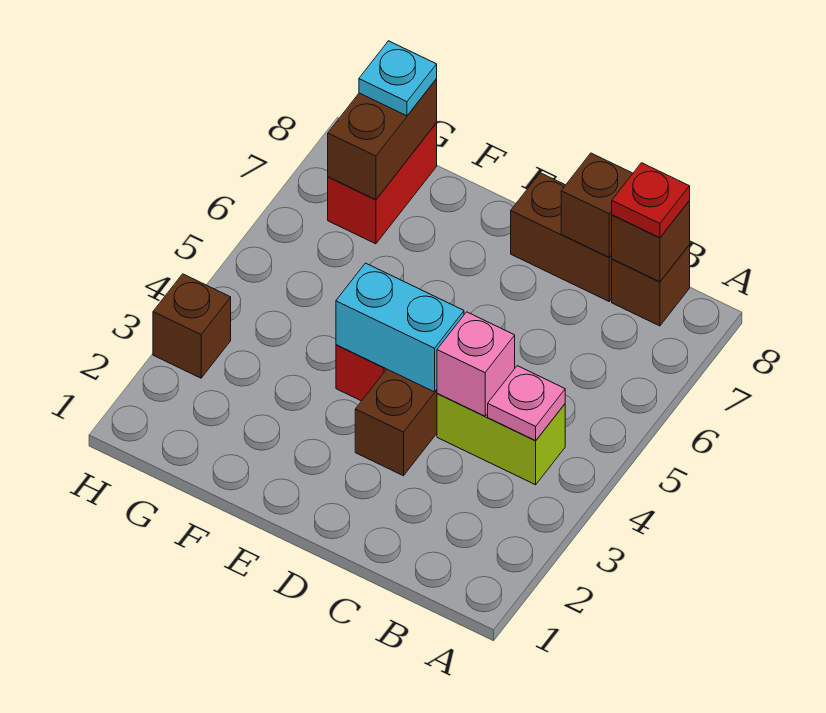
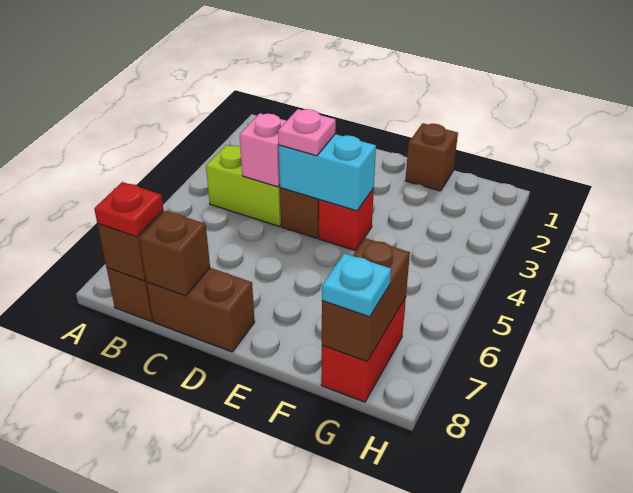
pink 1x1 plate [488,366,565,441] -> pink 1x1 plate moved to [278,109,336,156]
brown 1x1 brick [153,274,231,378] -> brown 1x1 brick moved to [405,123,458,191]

